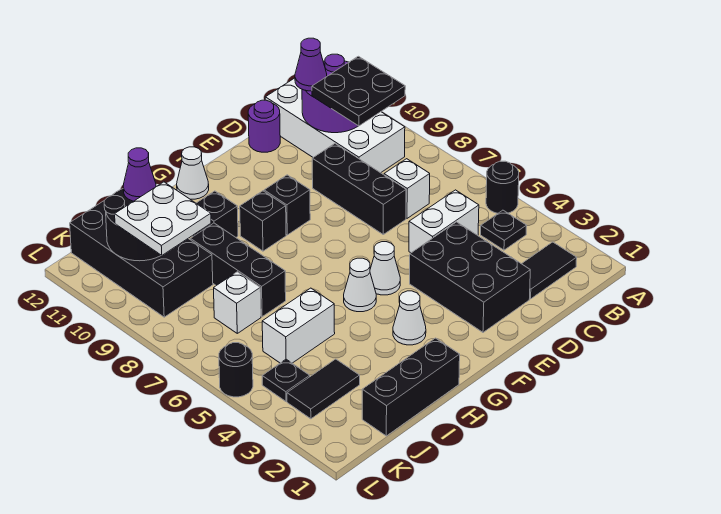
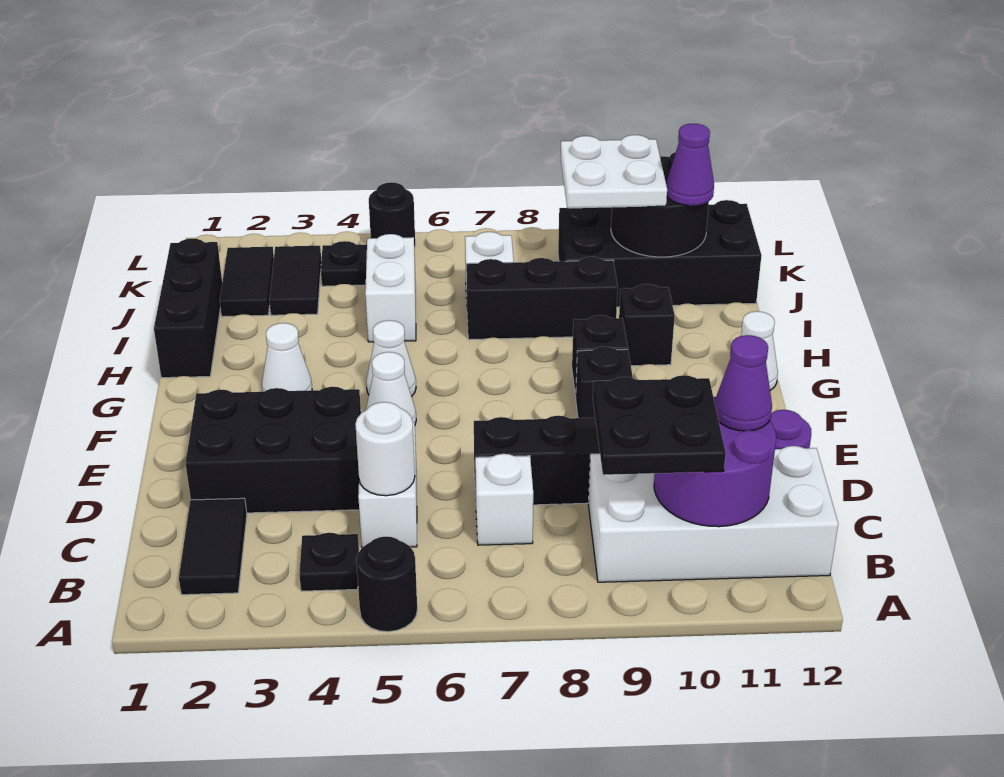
none -> white 1x1 round brick [355,402,415,496]
none -> black 1x2 tile [220,247,274,317]

